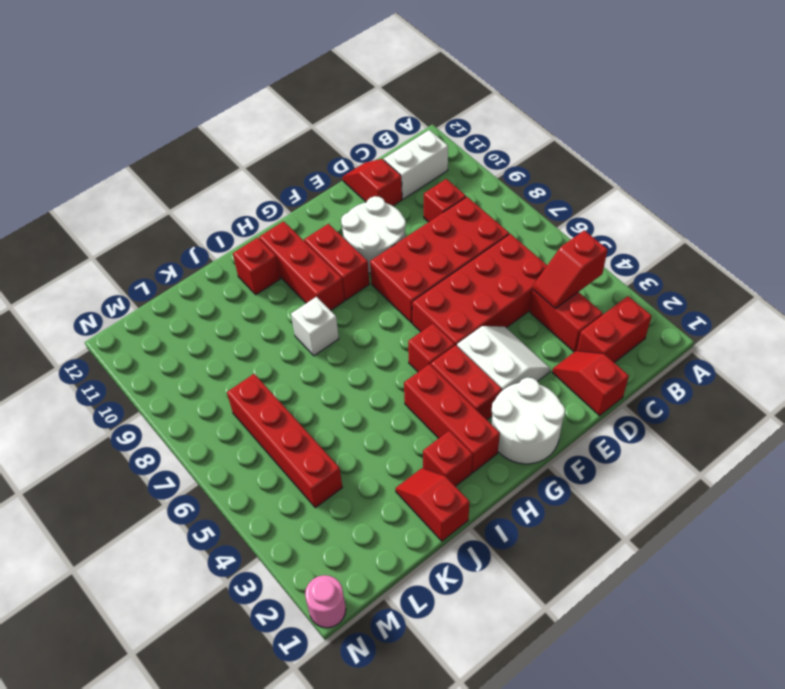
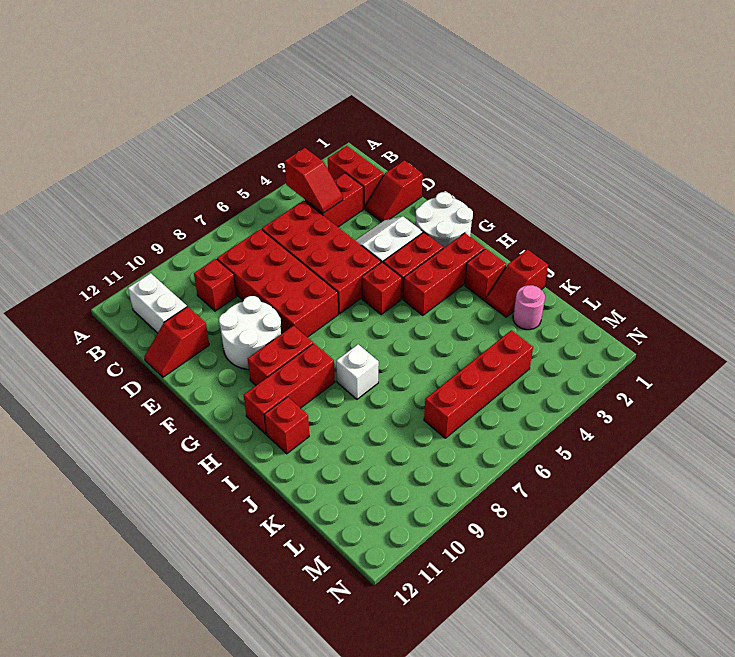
pink 1x1 round brick [305,575,346,628] -> pink 1x1 round brick moved to [513,285,545,330]

